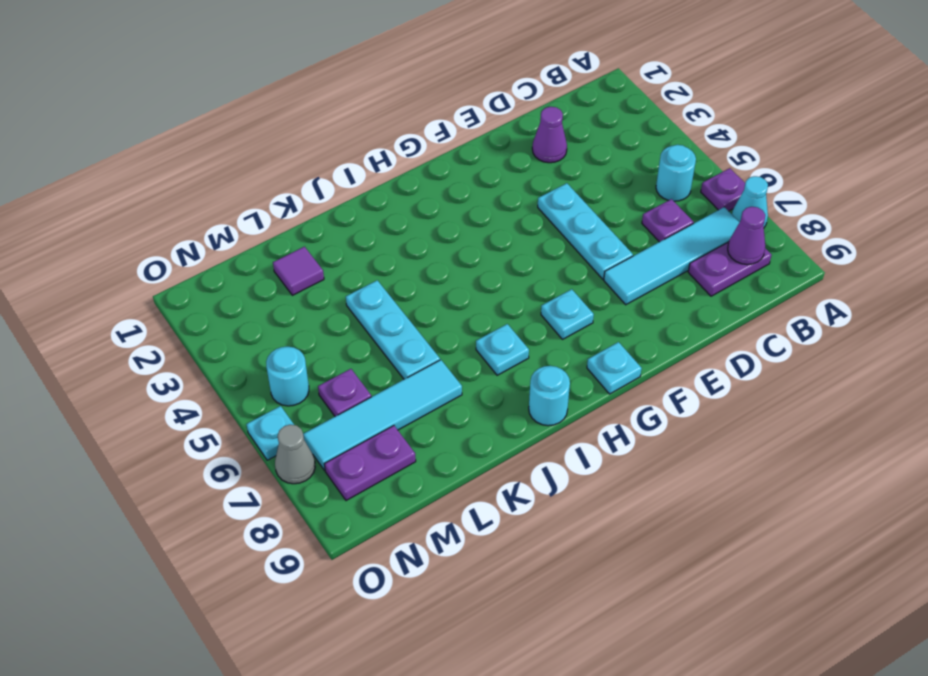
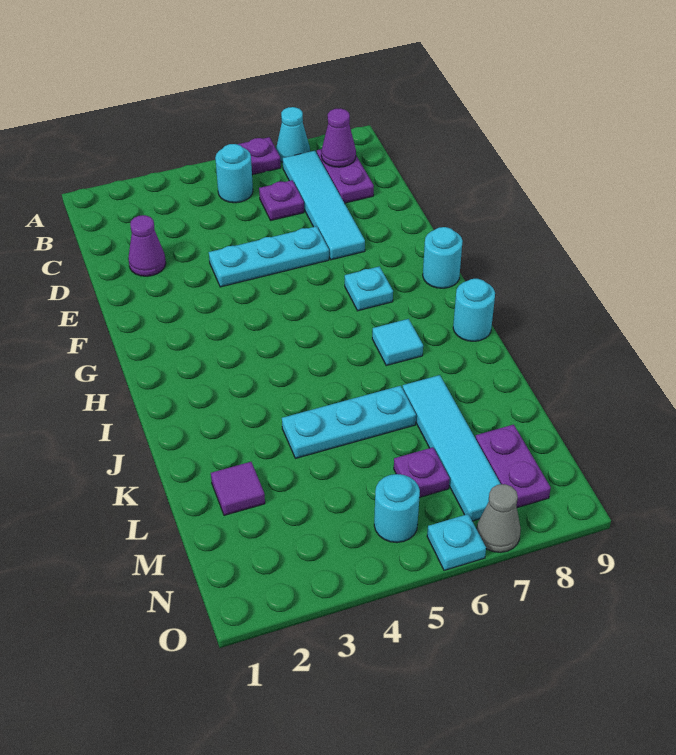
cyan 1x1 plate [587,342,642,394] -> cyan 1x1 round brick [423,227,463,288]
cyan 1x1 plate [476,324,529,375] -> cyan 1x1 tile [372,319,423,365]

